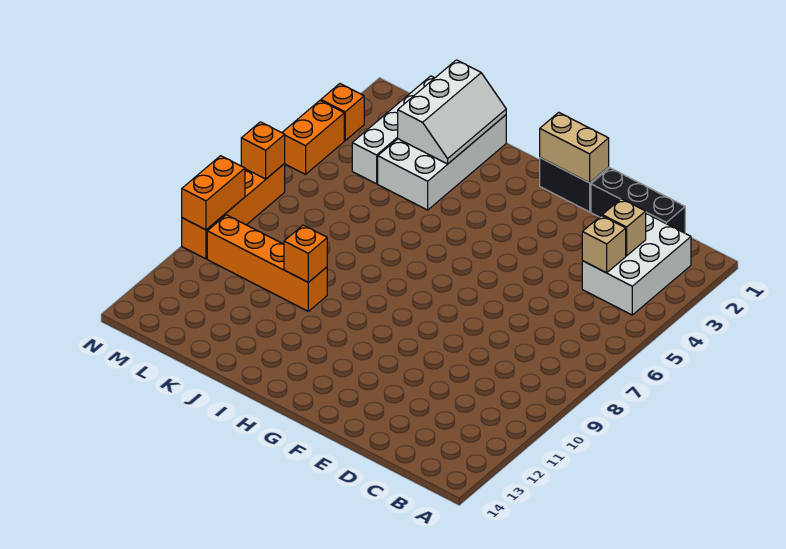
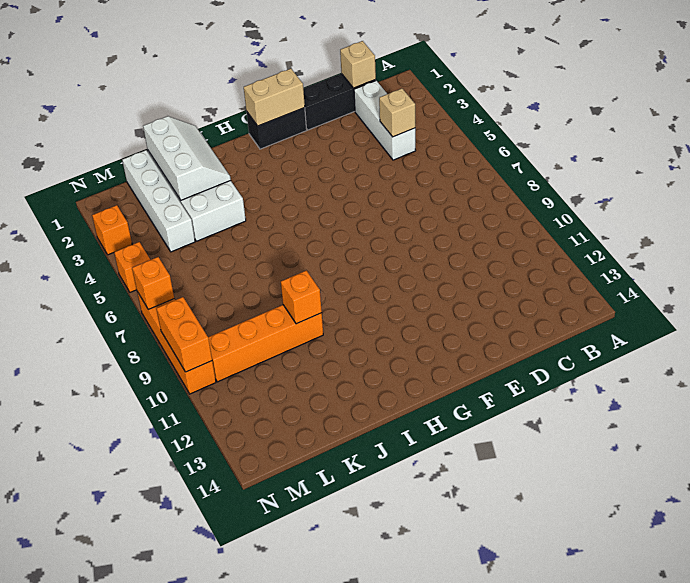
white 2x3 brick [582,214,691,315] -> white 1x3 brick [354,81,416,160]
tan 1x1 brick [602,199,646,256] -> tan 1x1 brick moved to [340,41,376,88]
orange 1x2 brick [282,101,344,174] -> orange 1x1 brick [114,242,150,292]

